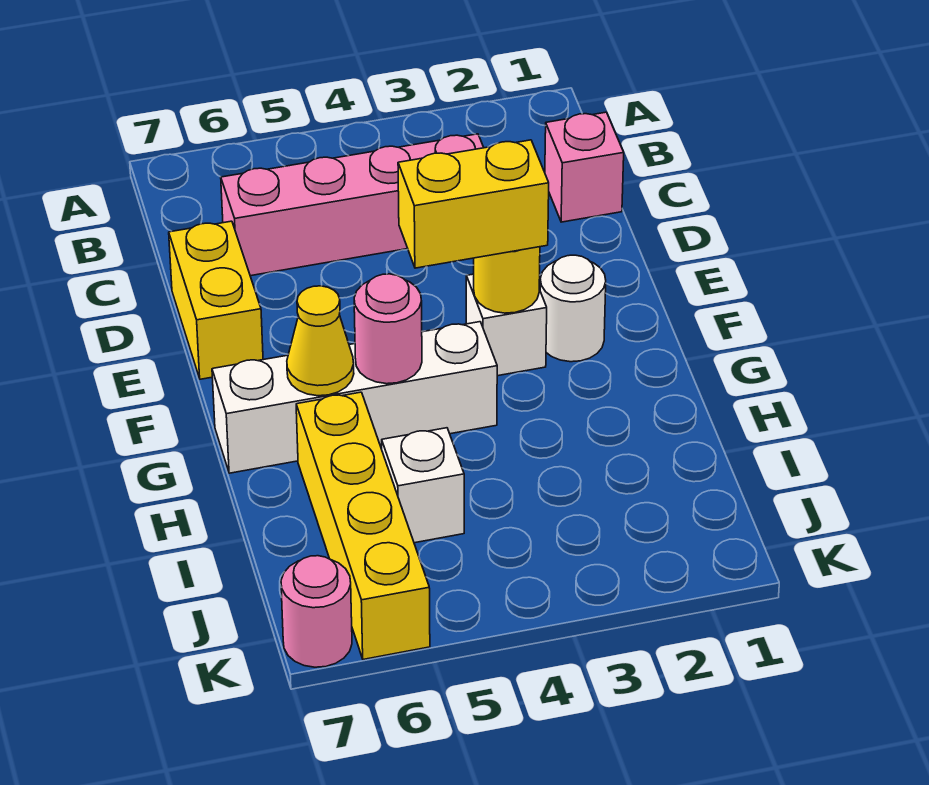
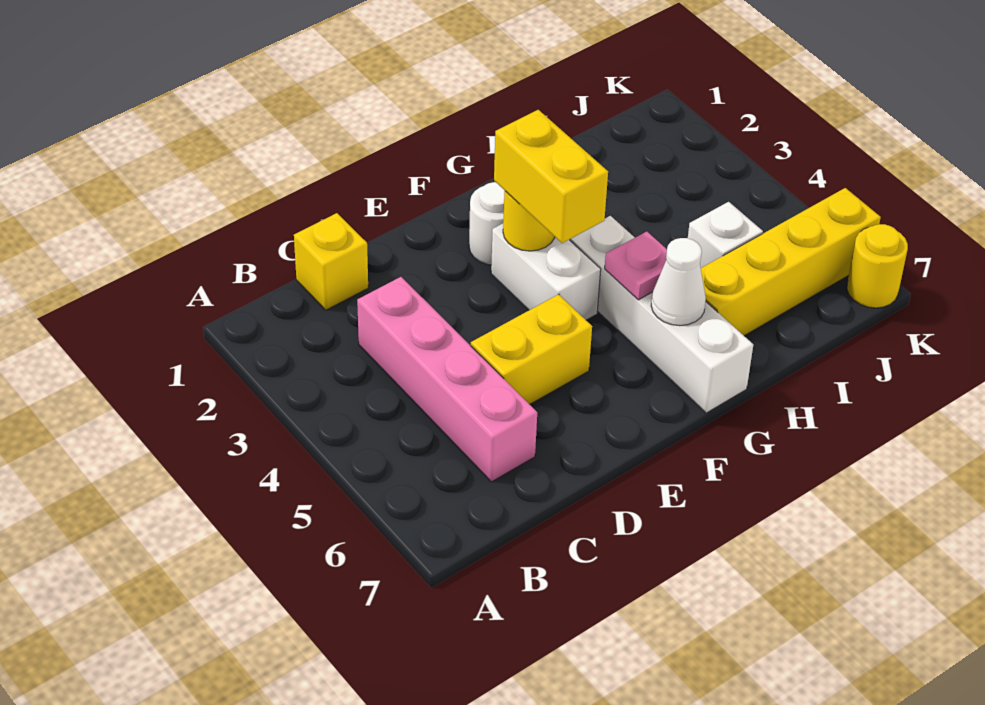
pink 1x1 brick [545,112,624,222] -> yellow 1x1 brick [294,213,368,310]
yellow 1x2 brick [169,221,263,379] -> yellow 1x2 brick moved to [471,294,592,404]
white 1x1 brick [466,274,547,376] -> white 1x2 brick [491,224,601,320]
pink 1x1 round brick [354,274,422,384] -> pink 1x1 plate [605,232,667,300]
yellow 1x1 cone [287,286,354,396] -> white 1x1 cone [651,238,706,326]
pink 1x1 round brick [281,556,352,667] -> yellow 1x1 round brick [847,224,908,308]

